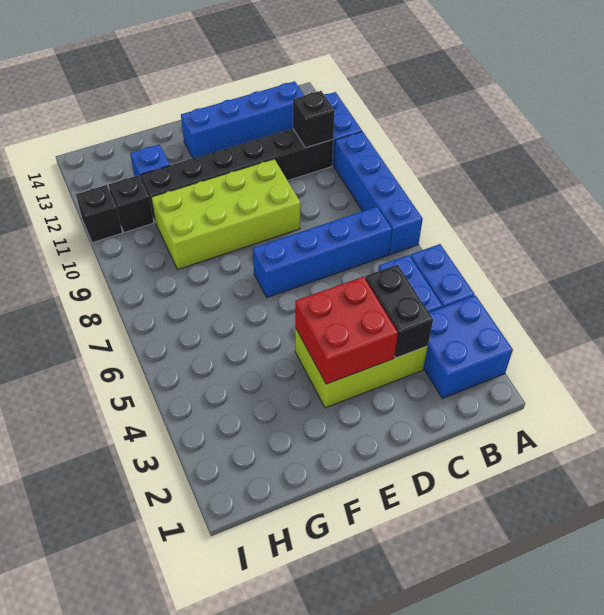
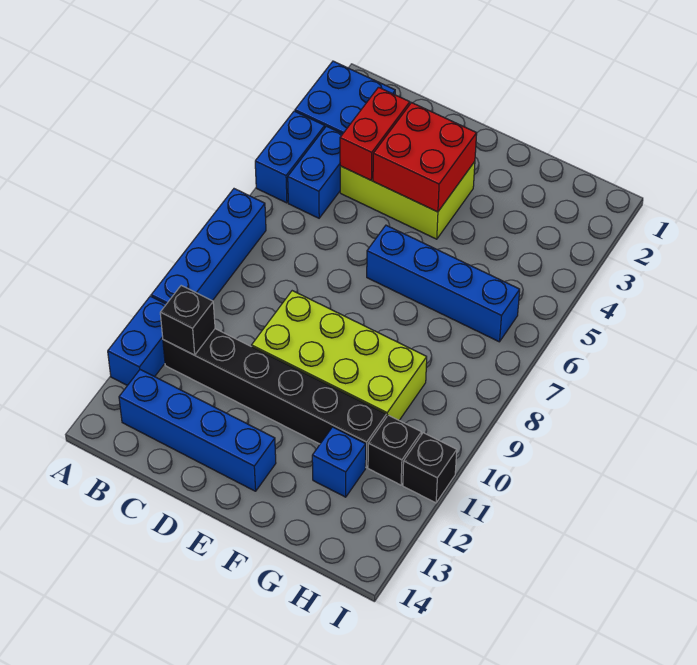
blue 1x4 brick [253,207,392,297] -> blue 1x4 brick moved to [367,225,520,342]
black 1x2 brick [365,265,433,358] -> red 1x2 brick [340,87,410,180]

